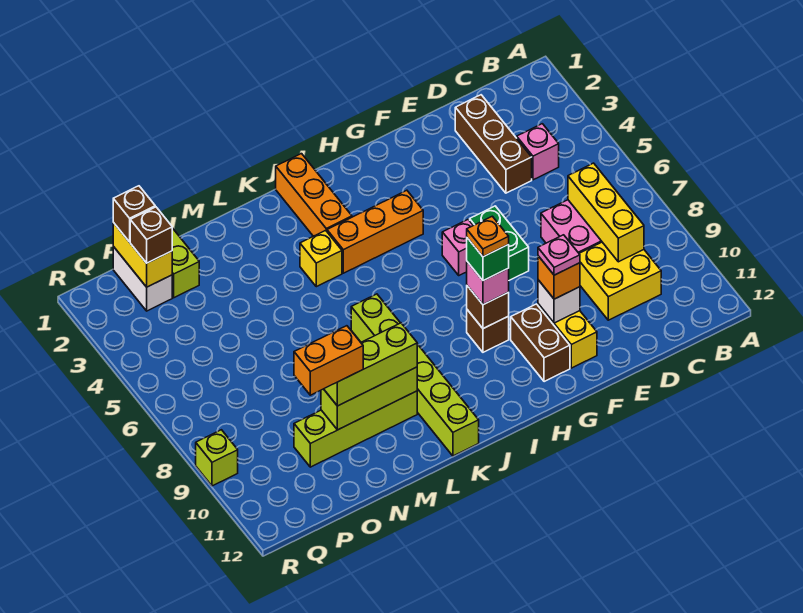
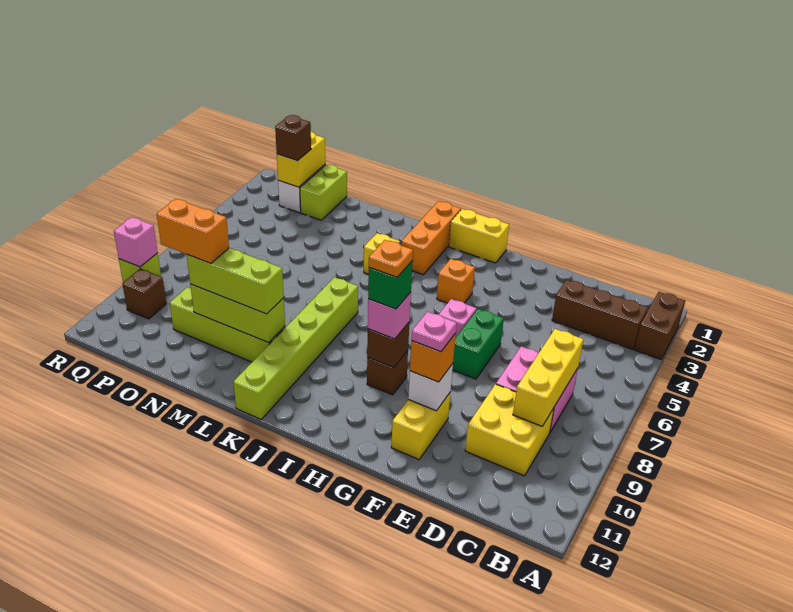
pink 1x1 brick [517,124,559,180] -> pink 1x1 brick moved to [114,217,158,267]
brown 1x3 brick [455,95,532,193] -> brown 1x3 brick turned to [552,280,648,349]
brown 1x2 brick [511,304,570,382] -> brown 1x2 brick moved to [634,292,685,359]
none -> yellow 1x2 brick [449,209,509,263]
orange 1x3 brick [327,190,423,273] -> orange 1x1 brick [437,259,475,303]
brown 1x1 brick [113,186,155,242] -> brown 1x1 brick moved to [123,268,166,319]

